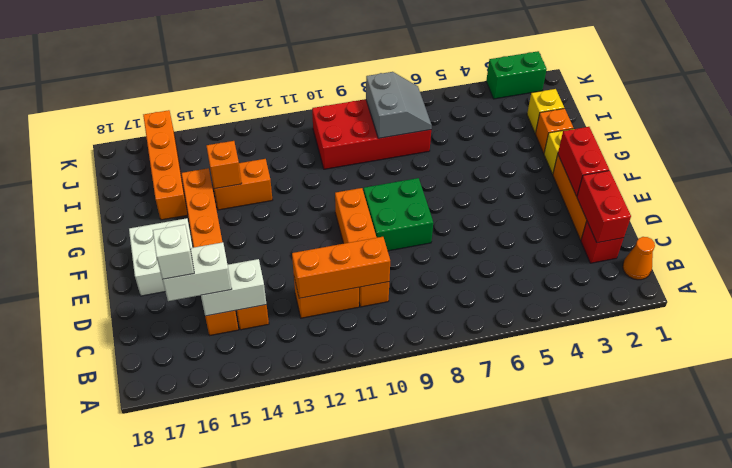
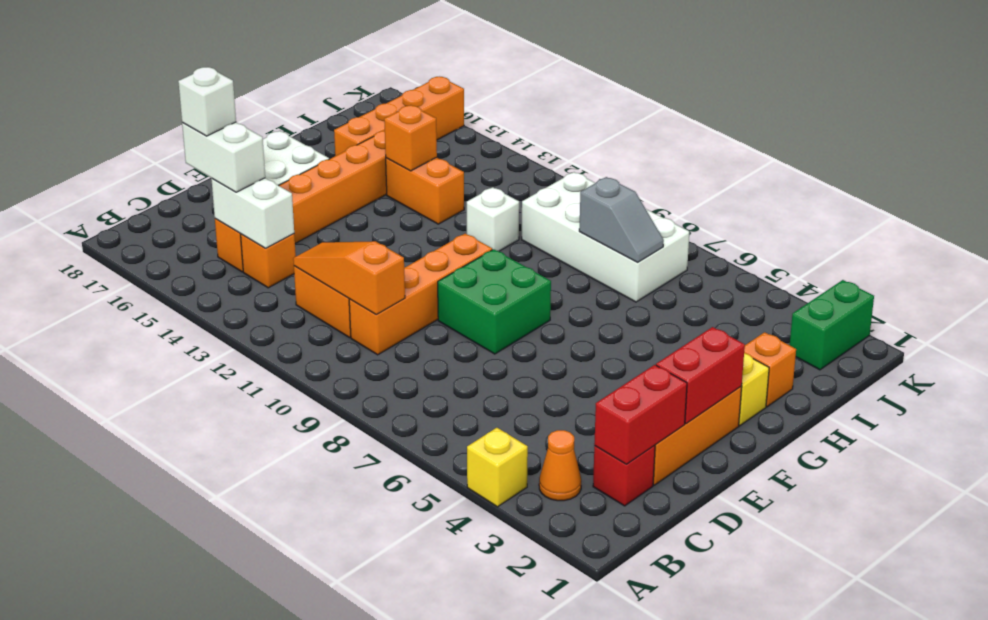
orange 1x1 cone [623,237,655,280] -> orange 1x1 cone moved to [539,430,581,501]
orange 1x3 brick [292,237,390,298] -> orange 1x3 slope [293,241,405,314]
none -> white 1x1 brick [467,187,519,251]
yellow 1x1 brick [527,89,564,133] -> yellow 1x1 brick moved to [467,428,528,507]
red 2x4 brick [312,99,431,169] -> white 2x4 brick [522,172,689,302]
grey 2x2 slope [366,72,432,138] -> grey 1x2 slope [579,177,664,262]
green 1x2 brick [486,51,547,99] -> green 1x2 brick turned to [790,280,874,370]

